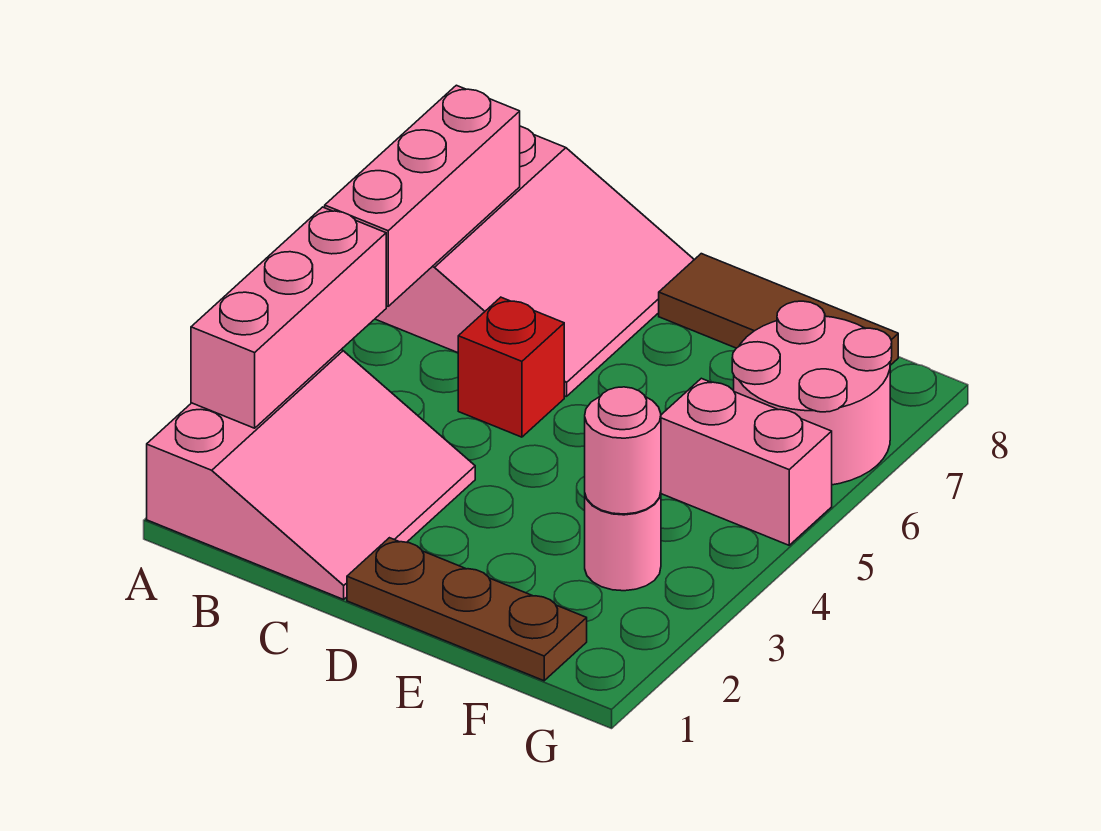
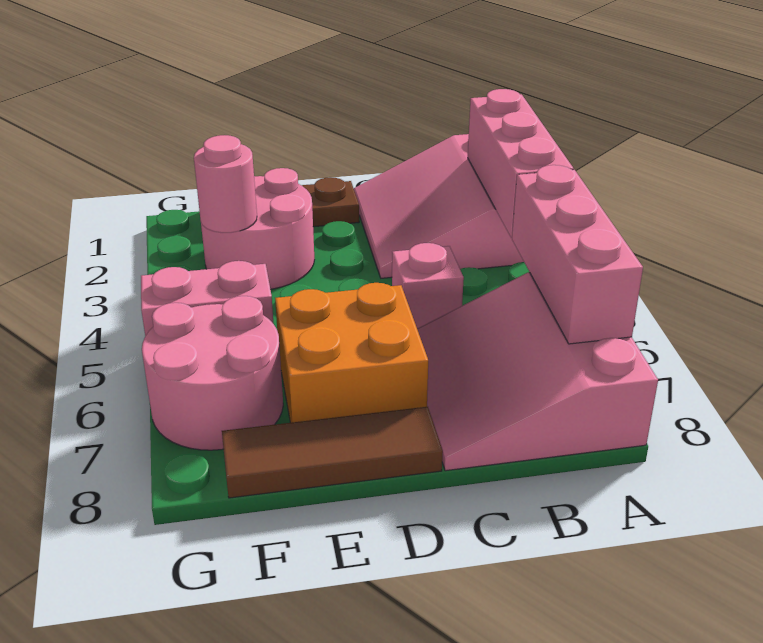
red 1x1 brick [458,297,564,437] -> pink 1x1 brick [392,243,464,329]
none -> orange 2x2 brick [275,283,428,423]
pink 1x1 round brick [585,493,661,591] -> pink 2x2 round brick [201,168,314,289]

